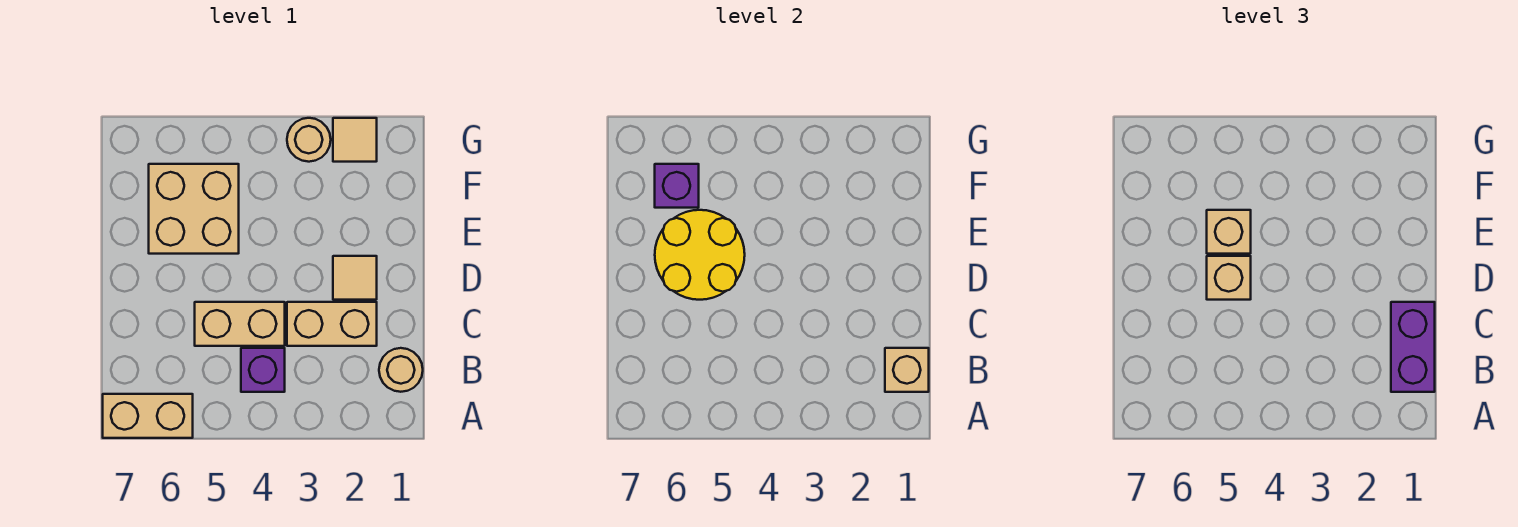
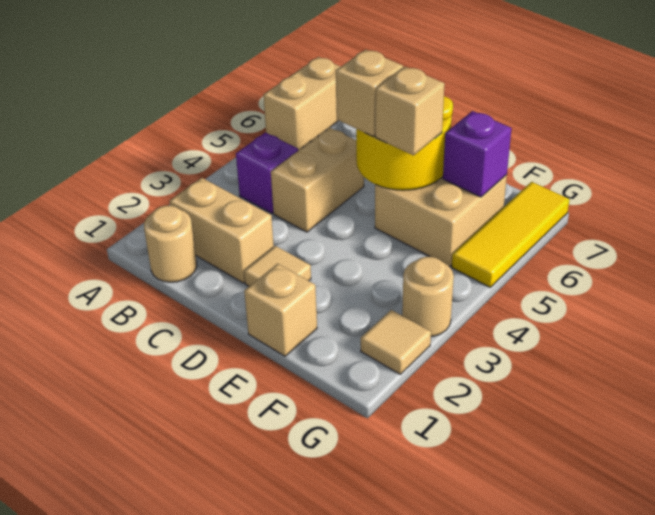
tan 1x1 brick [885,348,929,392] -> tan 1x1 brick moved to [244,264,317,356]
purple 1x2 brick [1391,302,1435,392] -> none
tan 1x2 brick [287,302,377,346] -> tan 1x2 brick turned to [169,178,274,283]
none -> yellow 1x3 tile [452,182,569,287]

